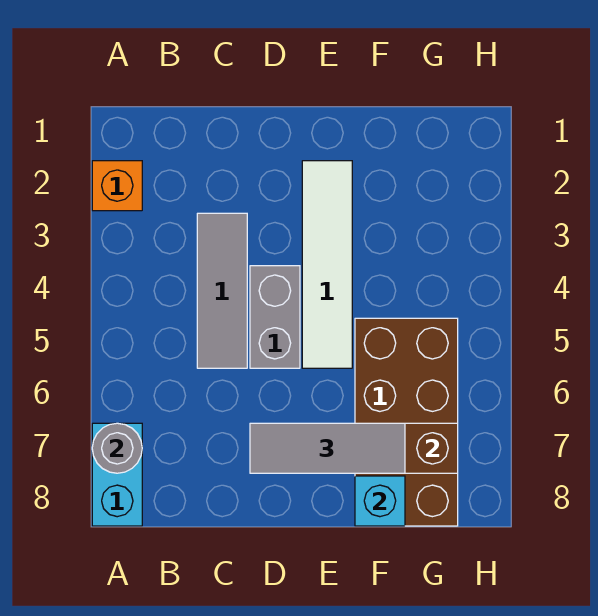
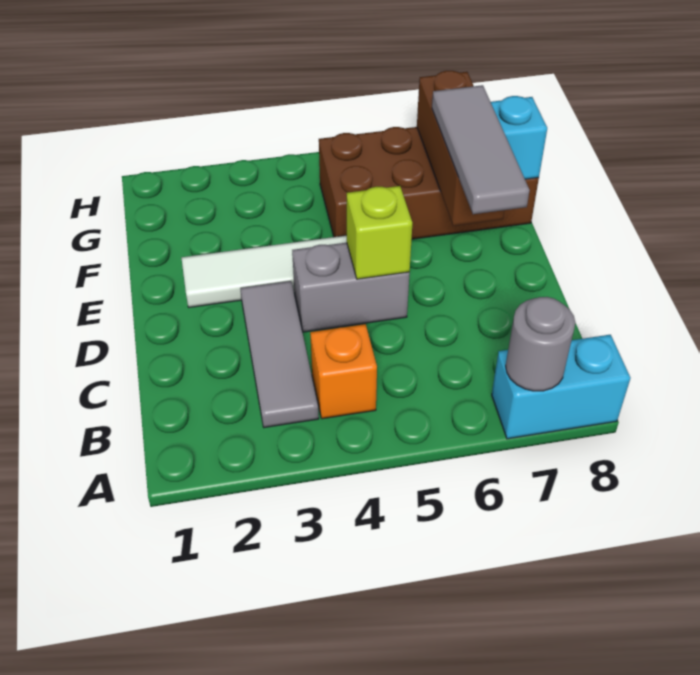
orange 1x1 brick [92,161,142,211] -> orange 1x1 brick moved to [310,324,377,419]
grey 1x3 tile [197,213,247,368] -> grey 1x3 tile turned to [240,281,319,428]
none -> lime 1x1 brick [347,186,412,279]

